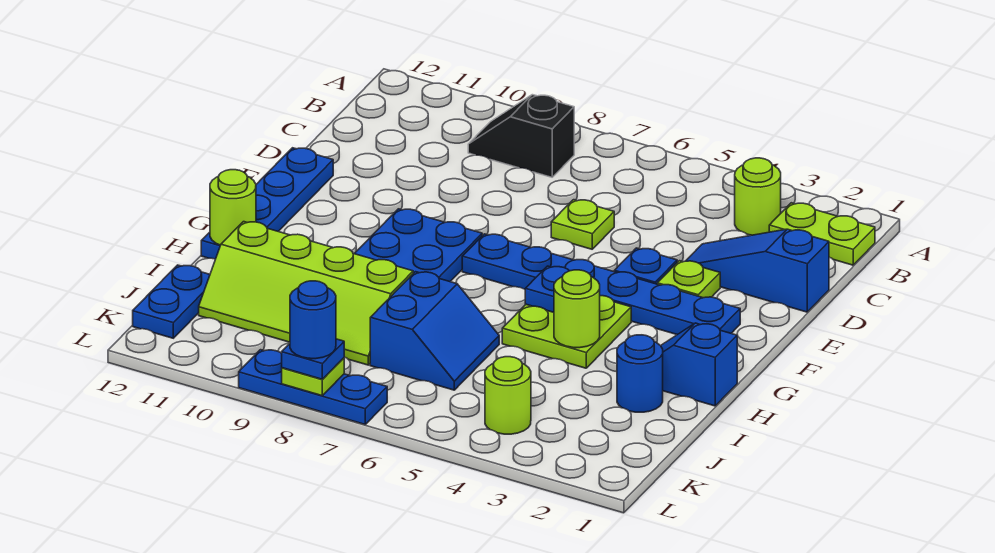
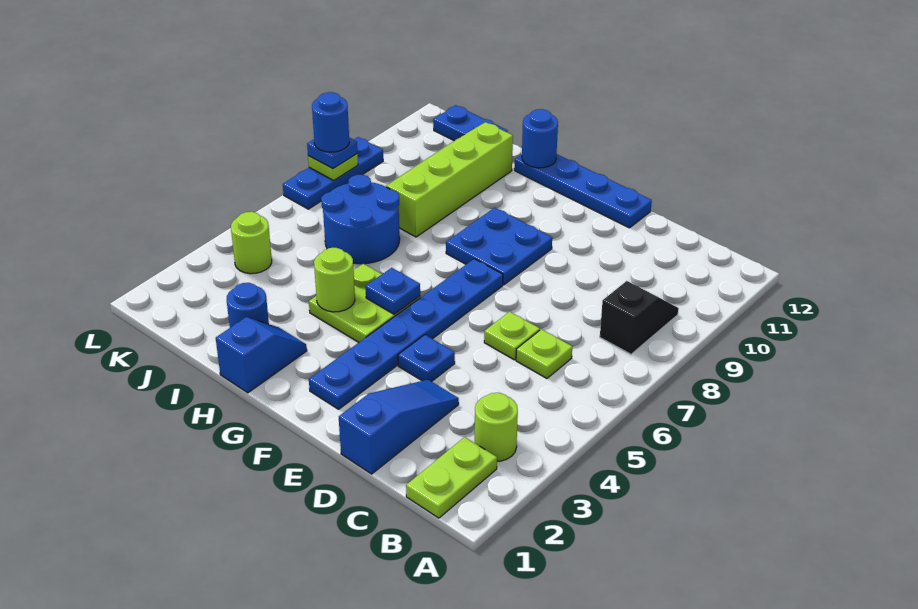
lime 1x1 plate [657,261,720,298] -> lime 1x1 plate moved to [516,329,572,378]
lime 1x1 round brick [210,170,256,245] -> blue 1x1 round brick [522,109,558,168]
blue 2x2 slope [370,272,499,390] -> blue 2x2 round brick [321,175,400,264]

